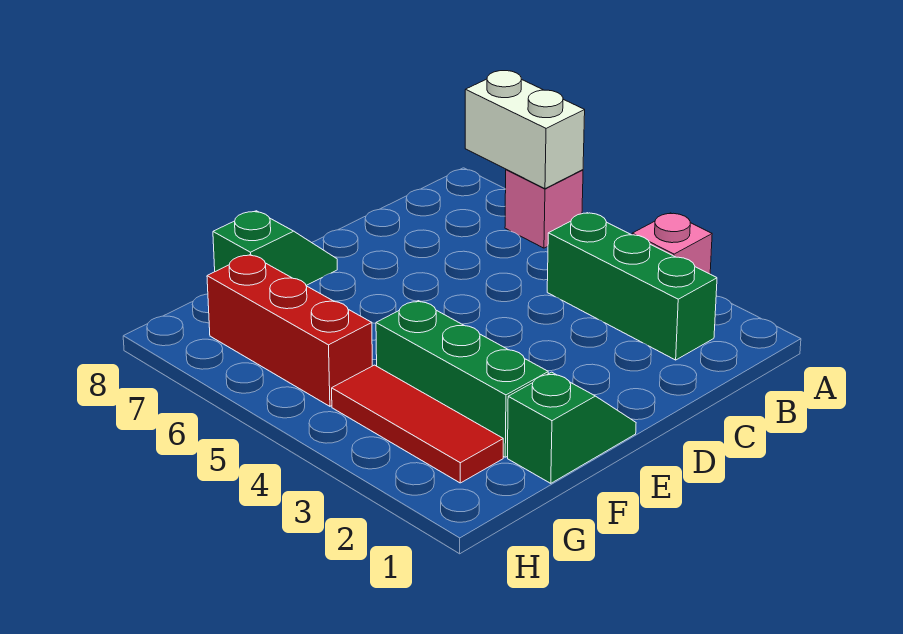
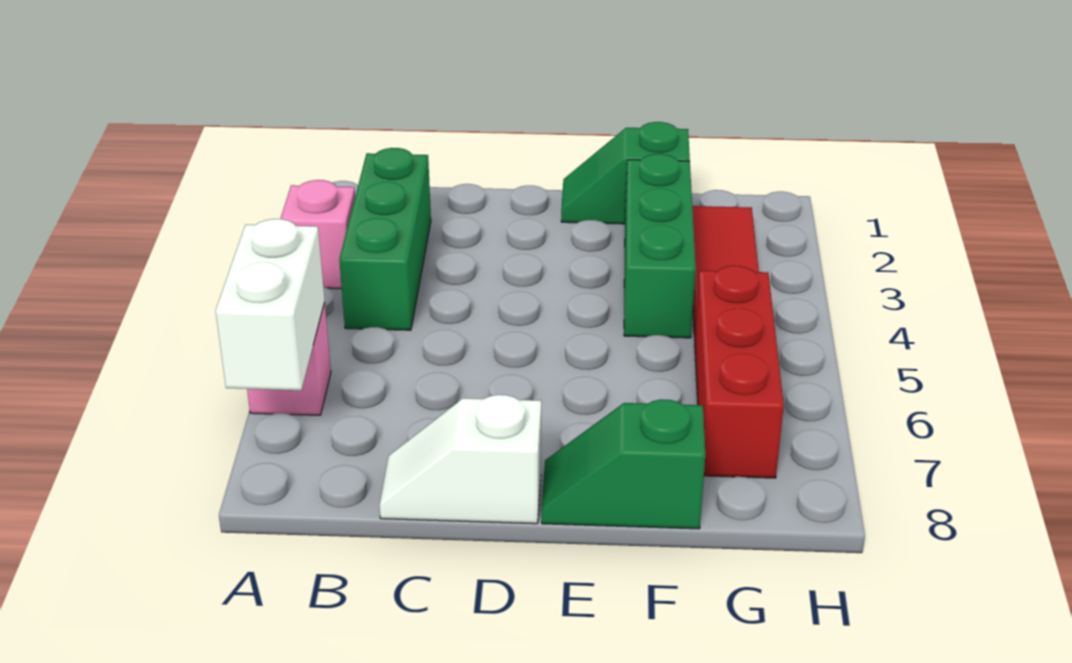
none -> white 1x2 slope [380,395,541,524]

